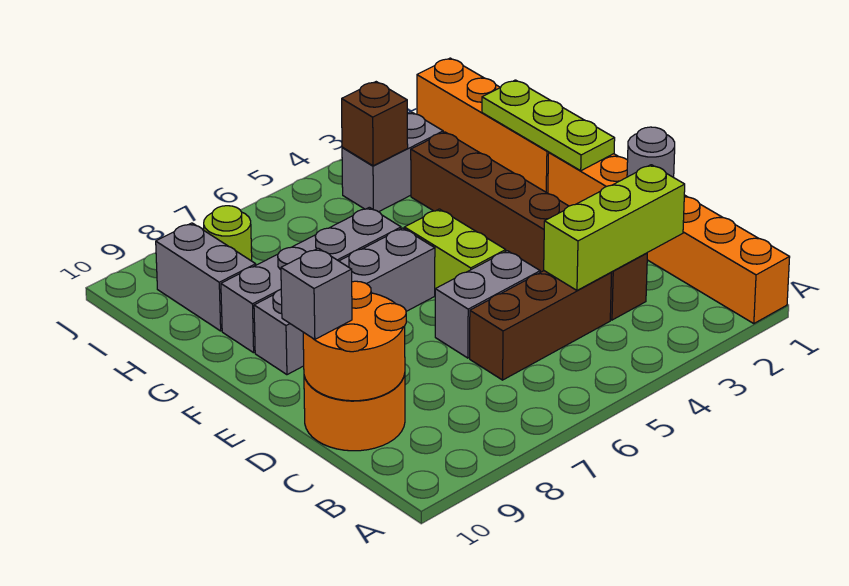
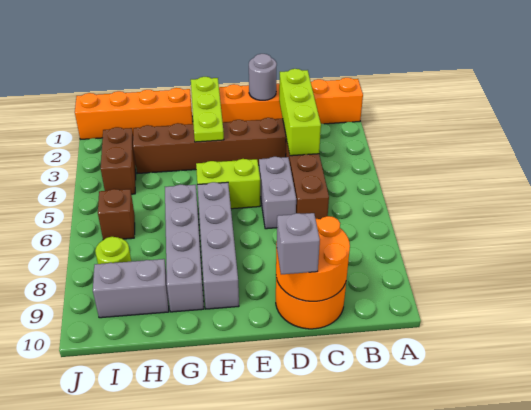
lime 1x3 plate [482,80,615,171] -> lime 1x3 plate turned to [191,77,224,142]
grey 1x2 brick [342,113,443,212] -> brown 1x2 brick [101,127,136,194]
brown 1x1 brick [342,82,408,166] -> brown 1x1 brick moved to [98,189,135,240]

